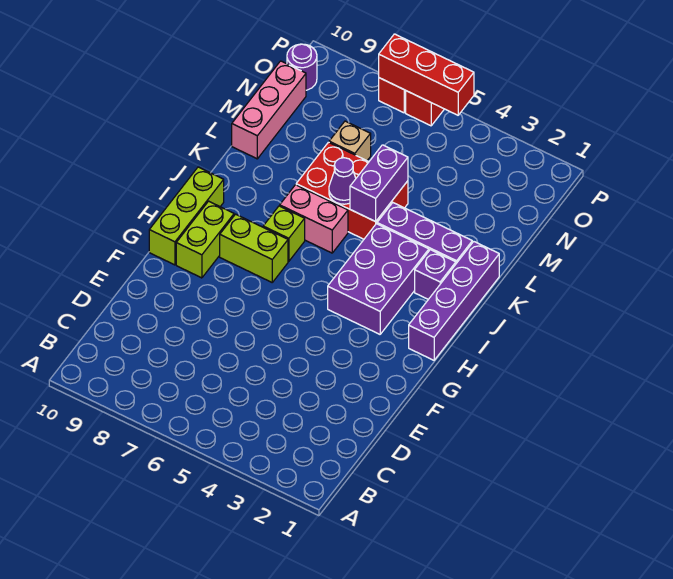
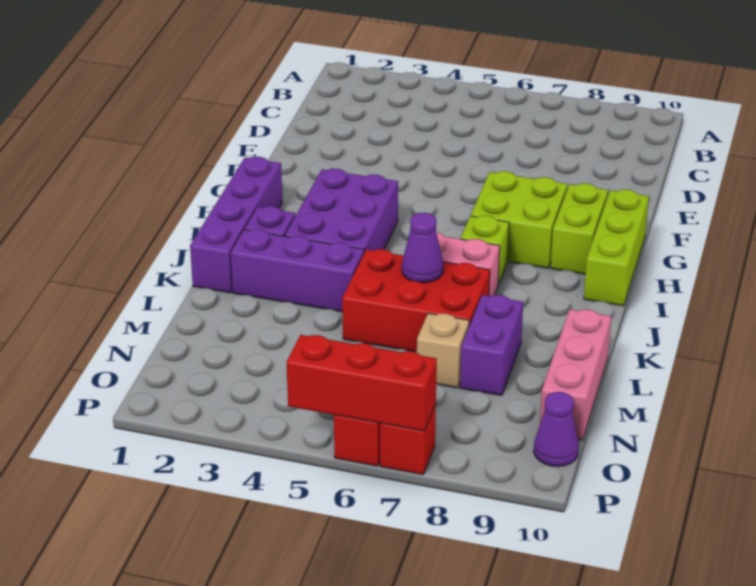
lime 1x2 brick [220,214,288,282] -> lime 2x2 brick [471,171,567,268]
purple 1x2 brick [350,145,408,222] -> purple 1x2 brick moved to [460,295,523,396]
purple 1x1 round brick [287,44,317,90] -> purple 1x1 cone [534,392,579,467]

